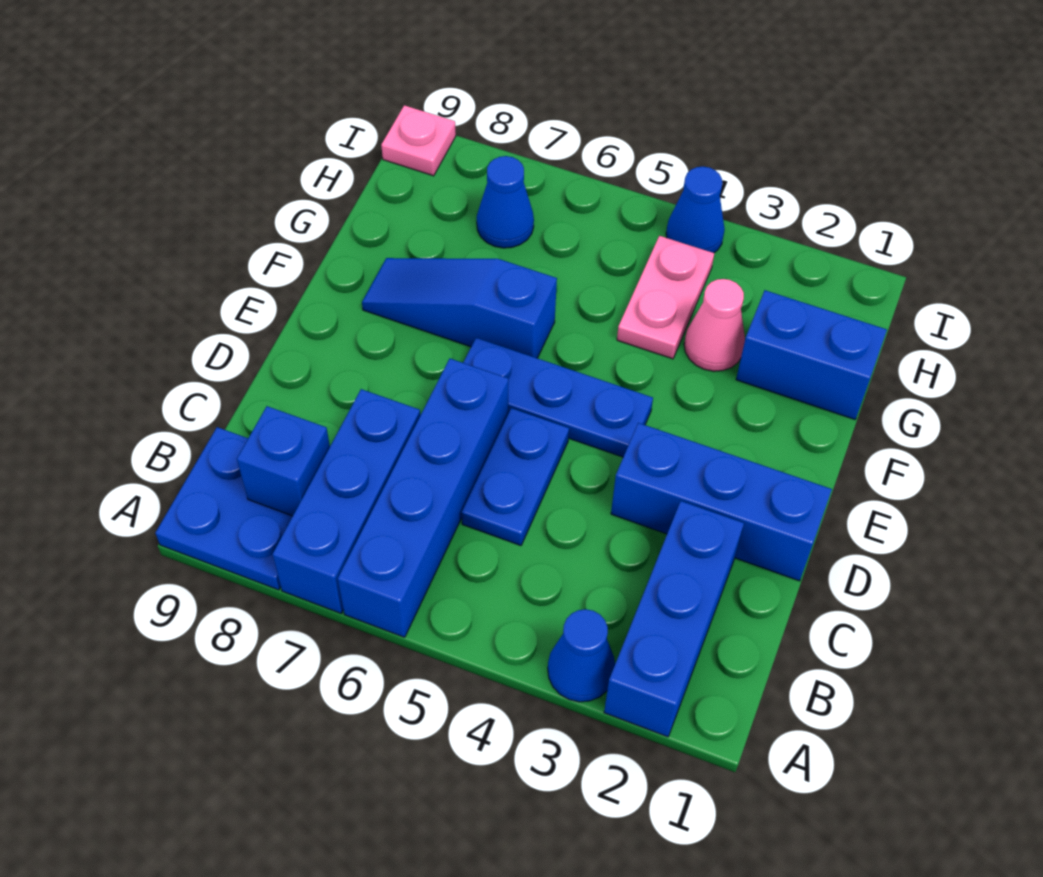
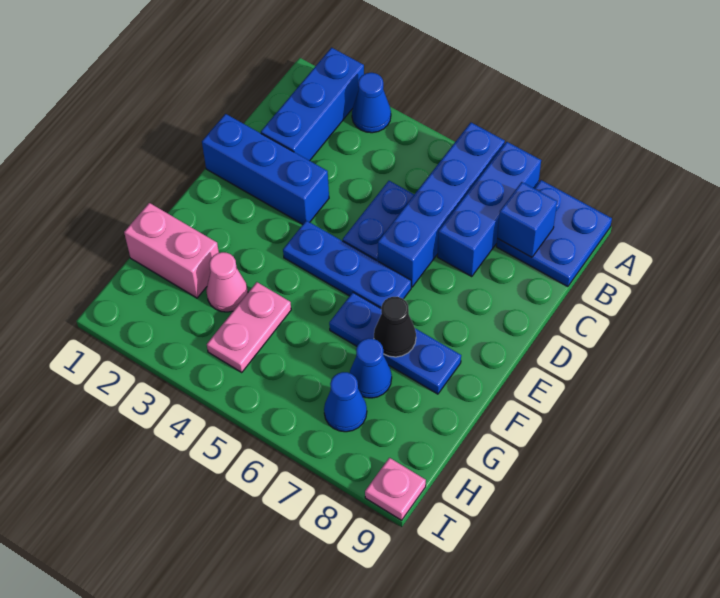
blue 1x3 slope [362,258,557,358] -> blue 1x3 plate [329,292,461,394]
none -> black 1x1 cone [374,297,416,357]
blue 1x2 brick [736,290,887,419] -> pink 1x2 brick [124,203,219,298]
blue 1x1 cone [666,167,725,253] -> blue 1x1 cone moved to [350,338,392,398]

